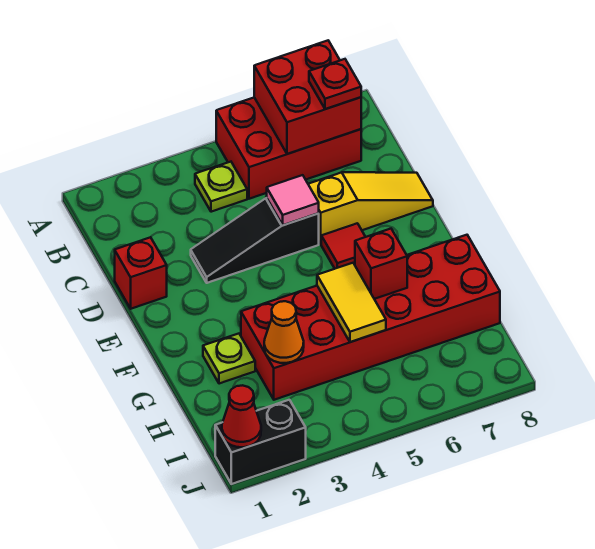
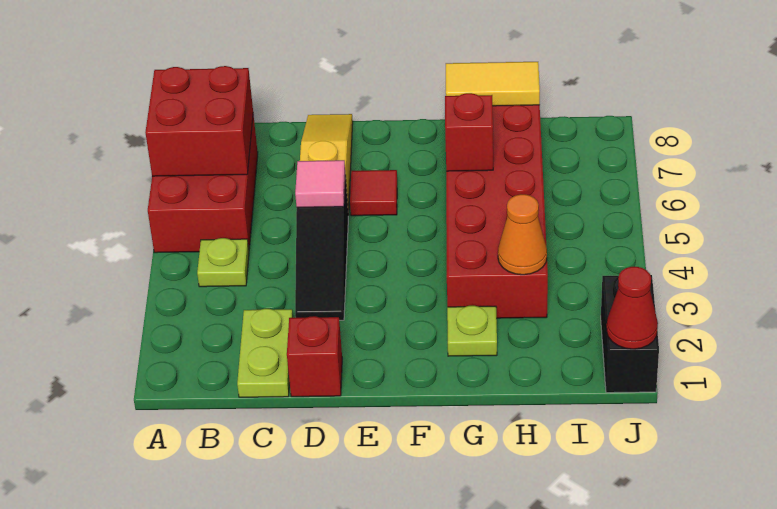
red 1x1 plate [309,59,361,109] -> none
none -> lime 1x2 plate [237,309,293,397]
yellow 1x2 tile [317,263,386,342] -> yellow 1x2 tile moved to [446,62,540,106]

